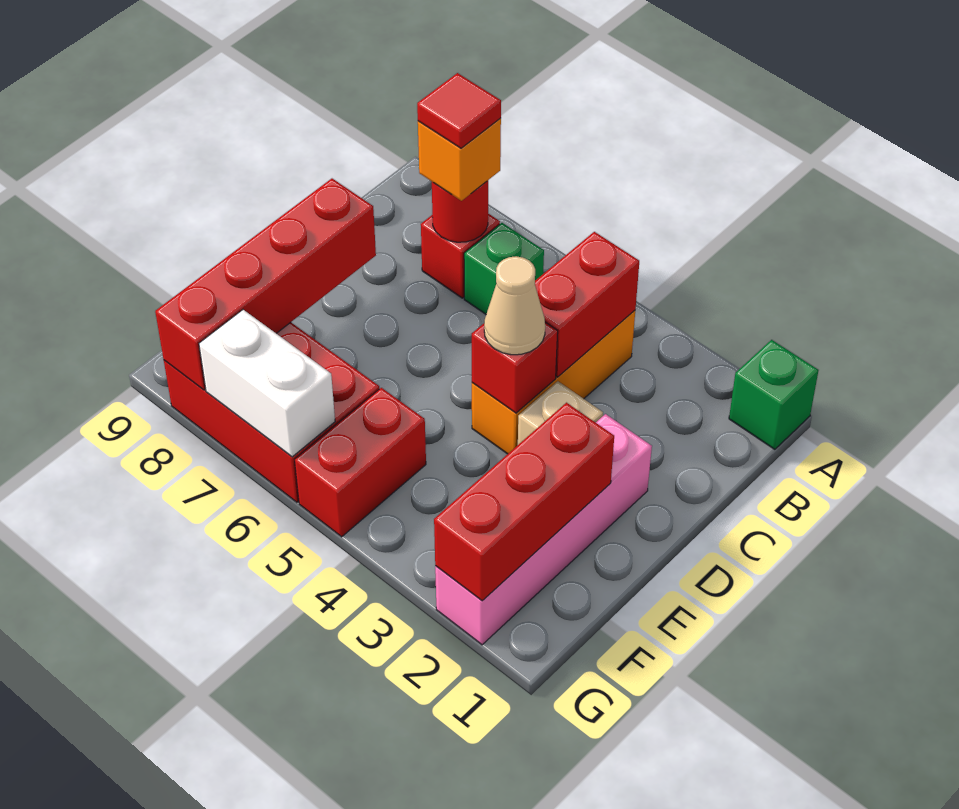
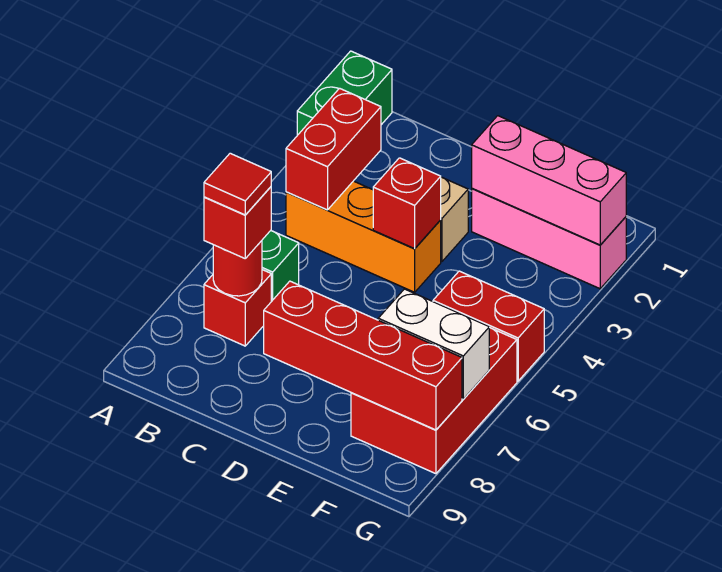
green 1x1 brick [729,340,819,449] -> green 1x2 brick [297,51,392,135]
red 1x2 brick [535,232,639,377] -> red 1x2 brick turned to [286,88,381,210]
orange 1x1 brick [418,118,501,201] -> red 1x1 brick [204,187,271,258]
pink 1x4 brick [435,414,652,645] -> pink 1x3 brick [472,188,626,289]
tan 1x1 cone [484,256,545,355] -> none
red 1x3 brick [434,403,614,601] -> pink 1x3 brick [472,116,626,245]
white 1x2 brick [199,310,335,457] -> white 1x2 brick turned to [378,289,489,399]

